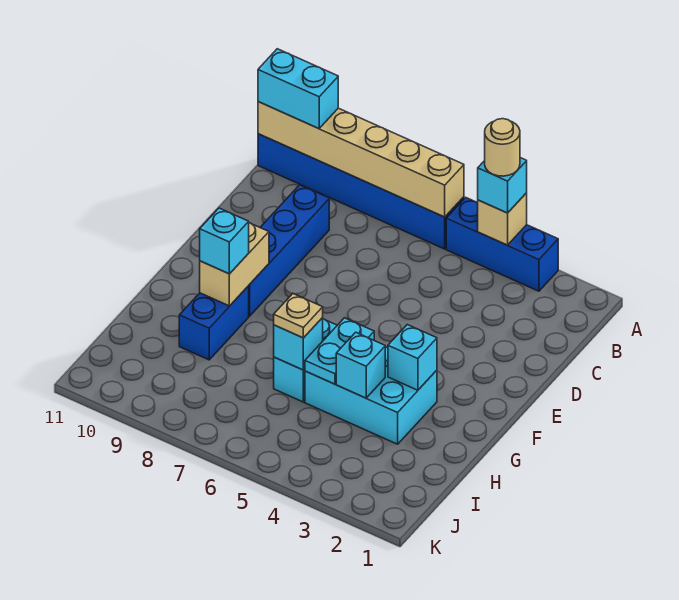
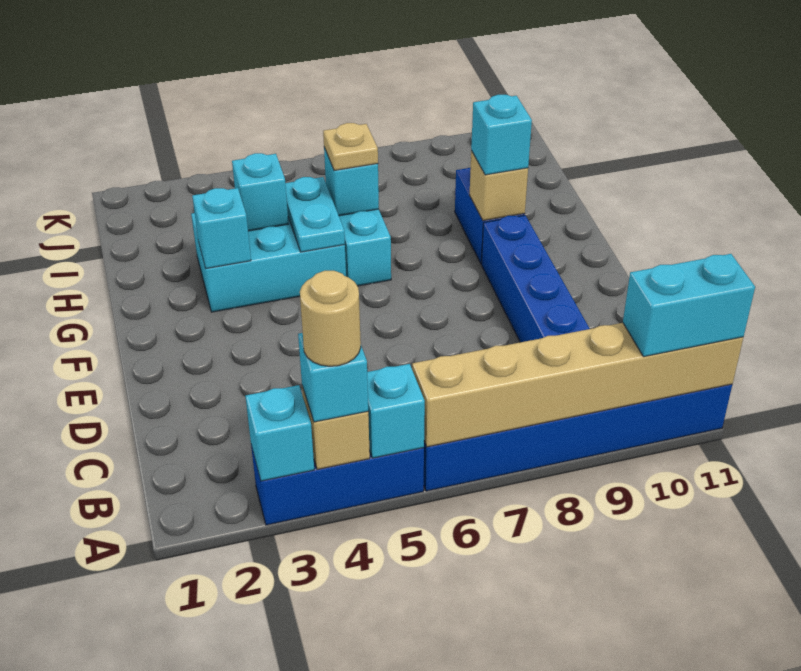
none -> cyan 1x1 brick [245,385,314,481]
none -> cyan 1x1 brick [367,364,425,458]
tan 1x2 brick [200,223,269,306] -> tan 1x1 brick [469,151,528,221]

